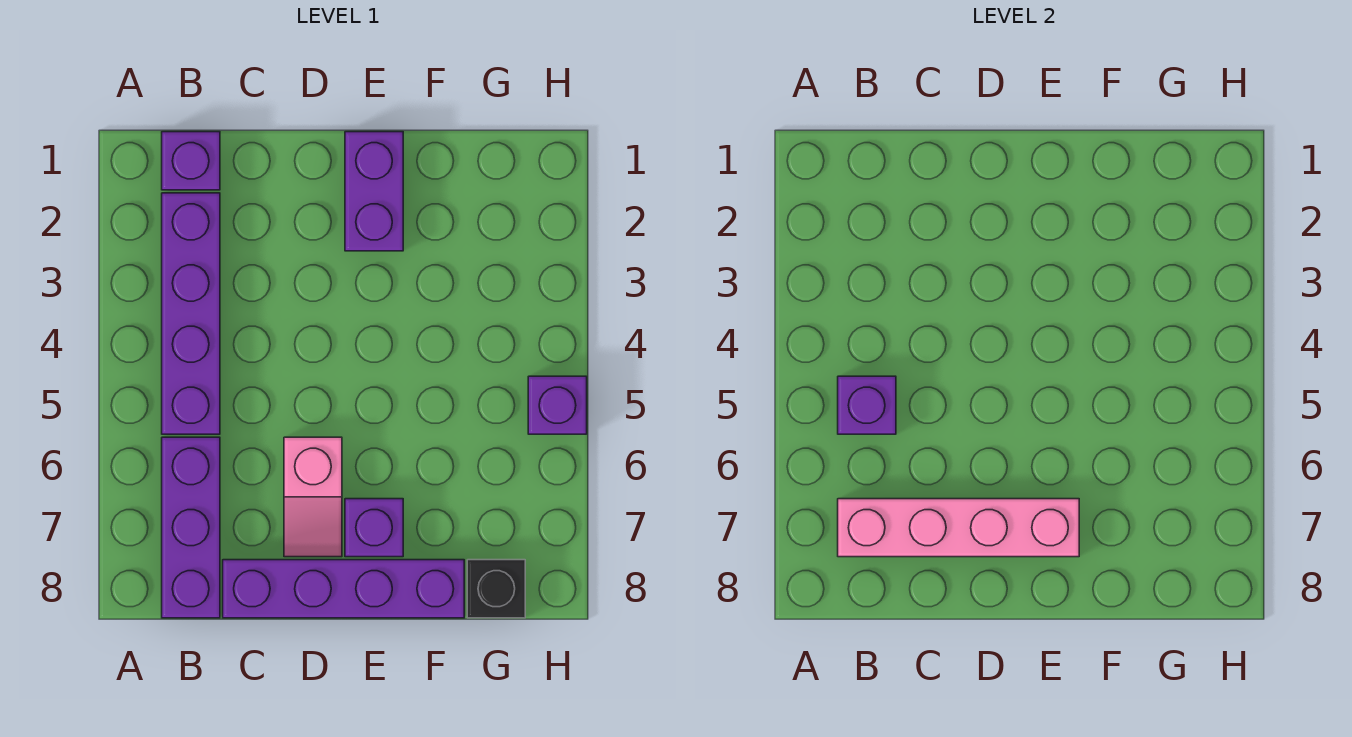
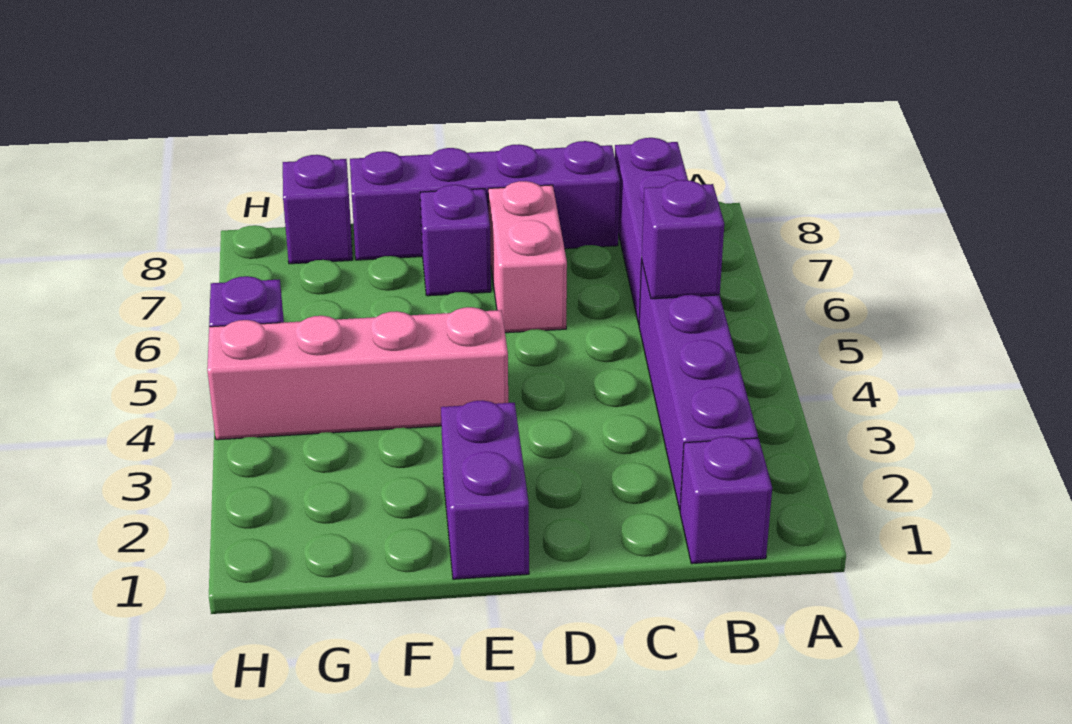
pink 1x4 brick [838,499,1079,557] -> pink 1x4 brick moved to [207,307,508,440]
pink 1x2 slope [284,437,342,557] -> pink 1x2 brick [488,181,567,333]
black 1x1 brick [467,560,525,618] -> purple 1x1 brick [283,155,353,264]

